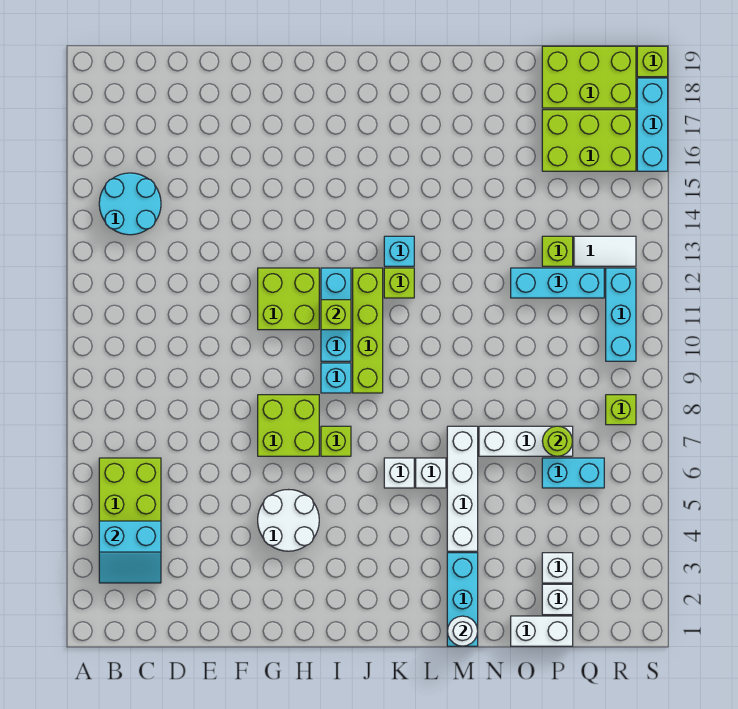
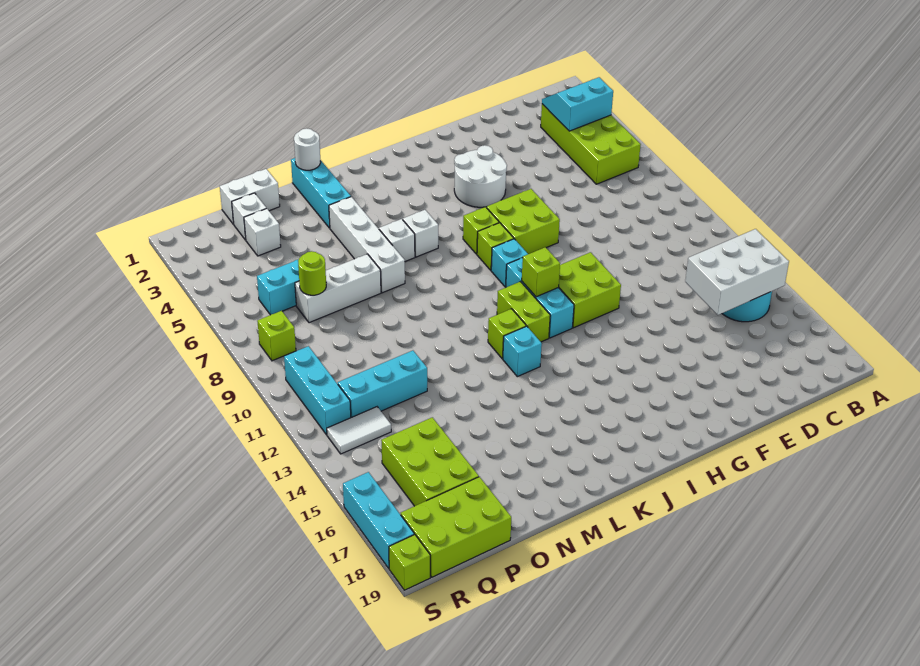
none -> white 2x3 brick [685,229,789,315]
lime 1x4 brick [353,268,383,393] -> lime 1x2 brick [497,282,550,342]
lime 1x1 brick [542,236,573,266] -> lime 1x1 brick moved to [477,223,514,270]
lime 2x3 brick [542,110,636,171] -> lime 2x3 brick turned to [381,417,479,506]

